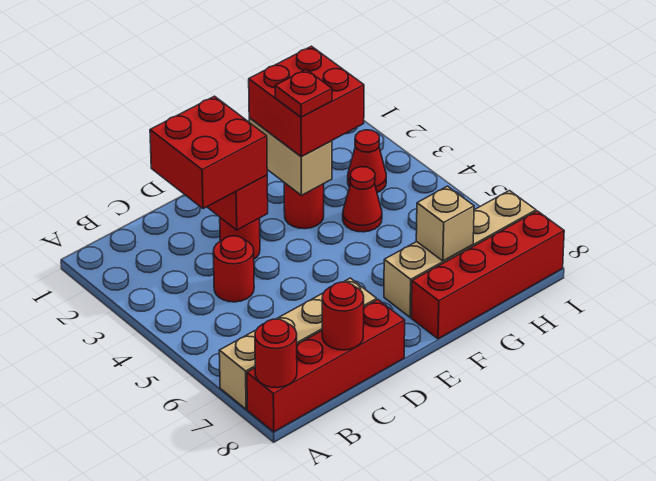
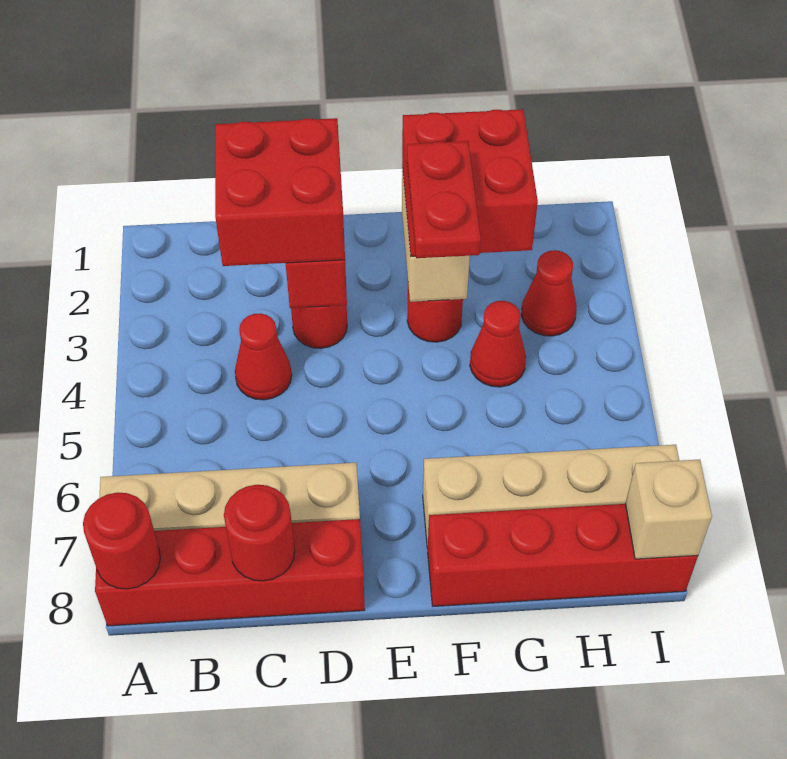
red 1x1 round brick [213,236,254,302] -> red 1x1 cone [235,313,292,400]
red 1x1 plate [275,70,332,117] -> red 1x2 plate [407,141,481,258]
tan 1x1 brick [416,186,474,261] -> tan 1x1 brick moved to [625,460,712,559]

